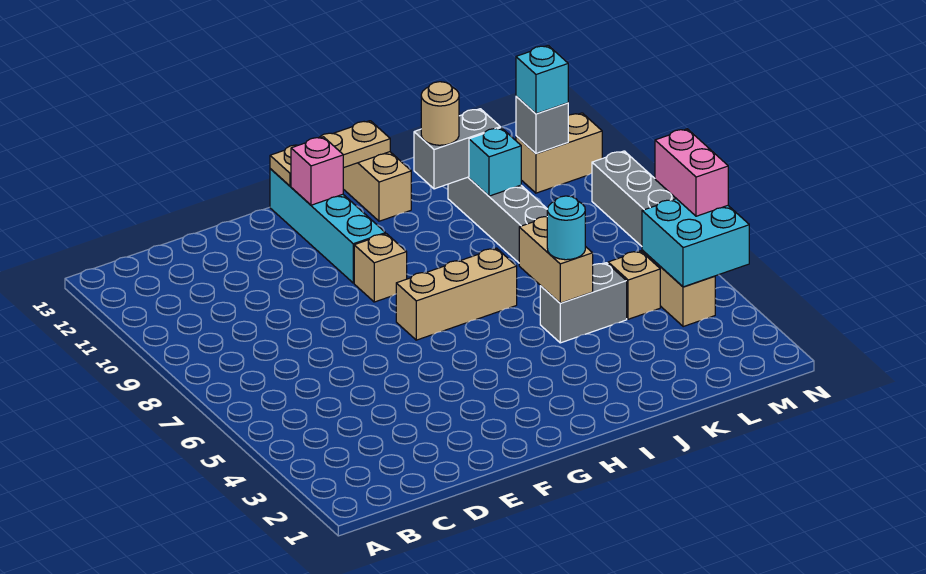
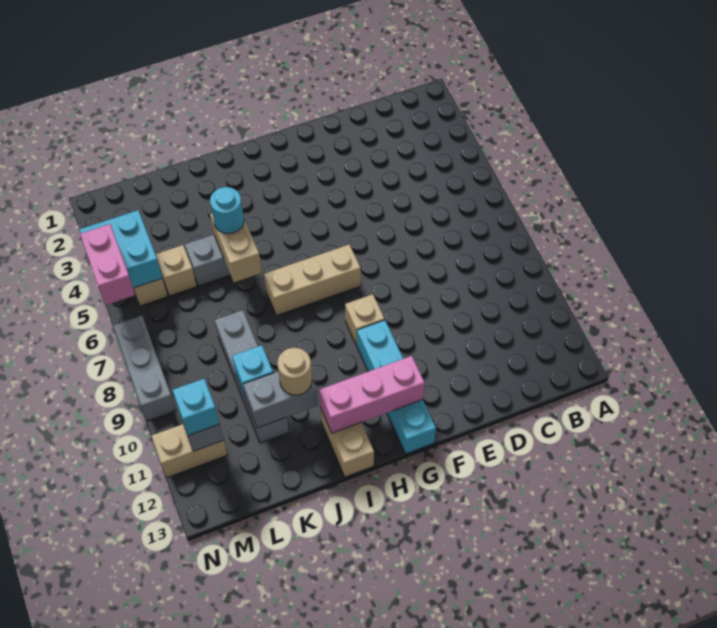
pink 1x1 brick [291,137,343,205] -> pink 1x3 brick [319,356,425,433]
tan 1x3 plate [270,121,390,186] -> none

